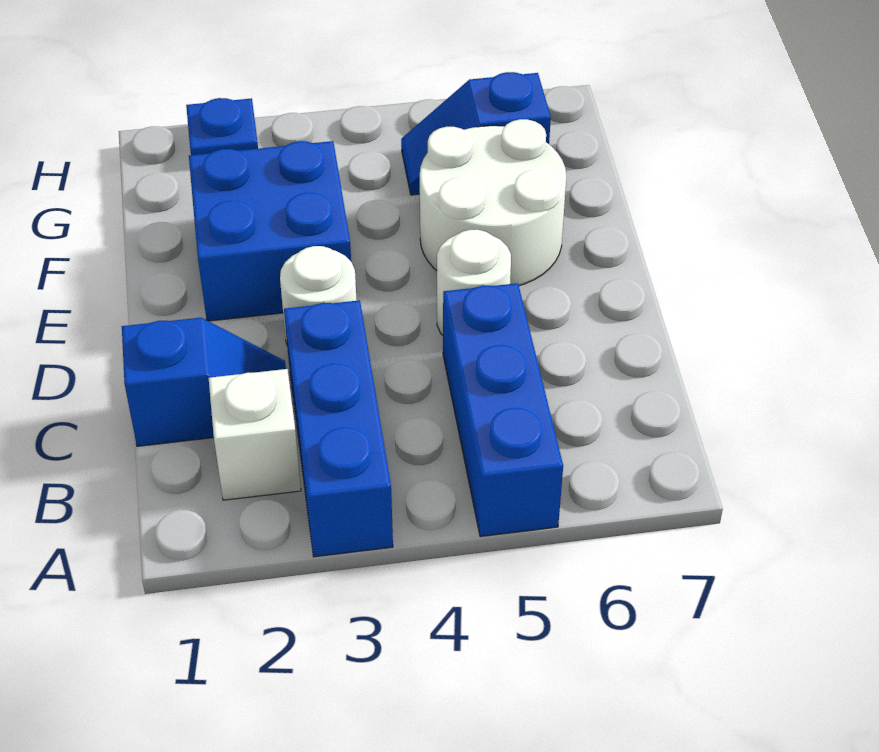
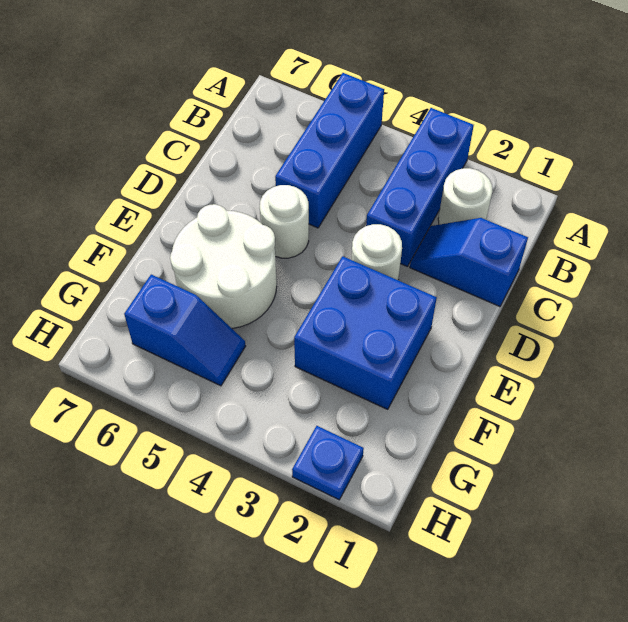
white 1x1 brick [209,369,301,500] -> white 1x1 round brick [438,168,492,225]

